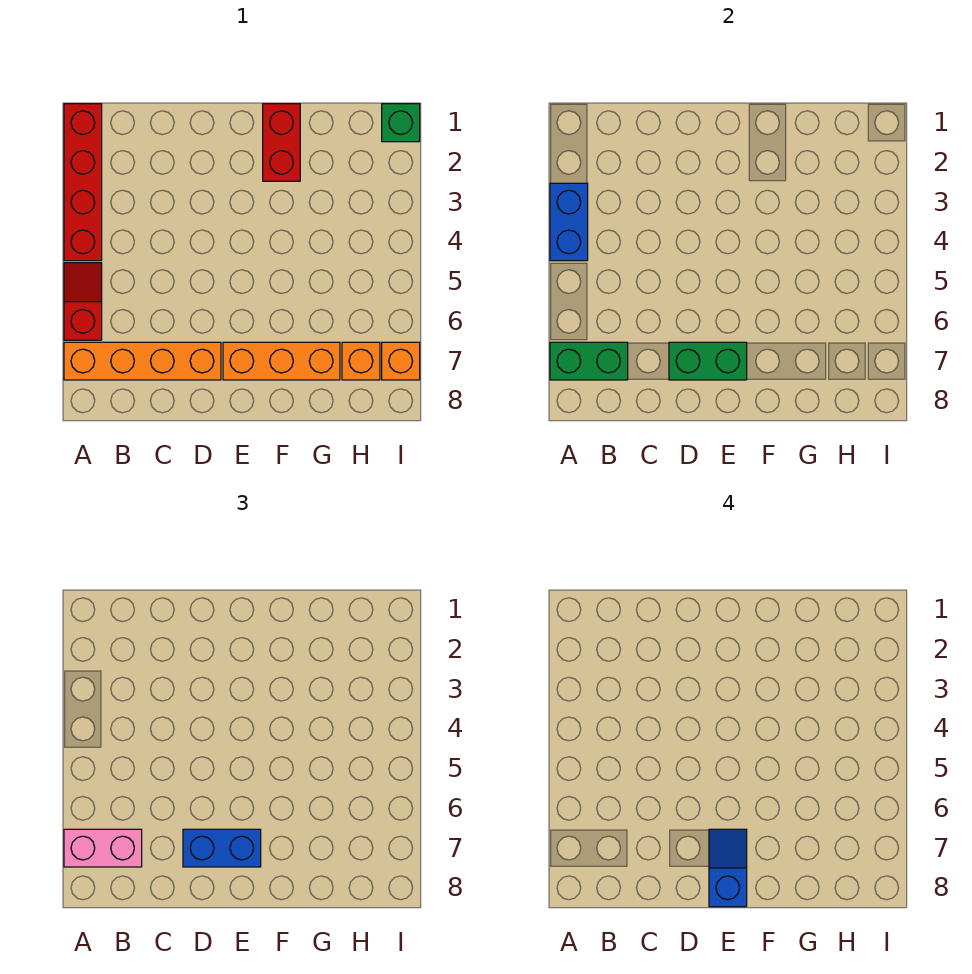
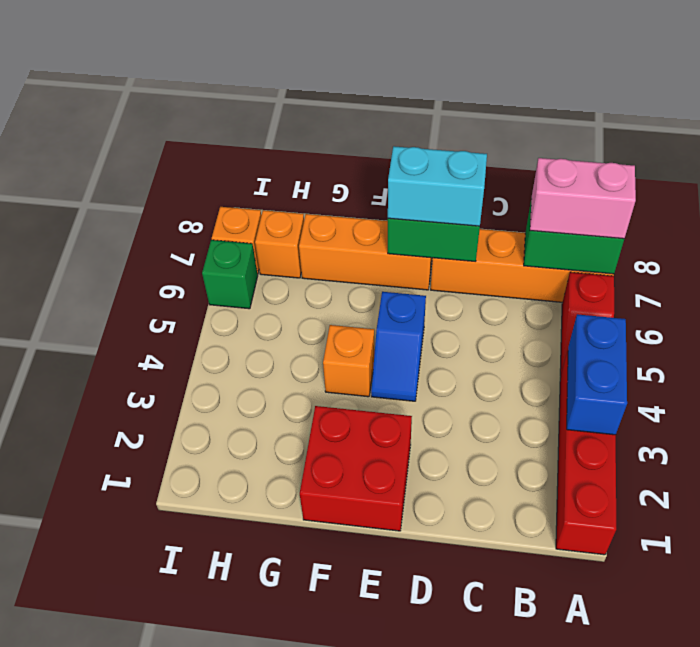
blue 1x2 brick [183,829,261,867] -> cyan 1x2 brick [388,146,487,226]
blue 1x2 slope [709,829,747,907] -> blue 1x2 slope moved to [371,292,426,401]
red 1x2 brick [263,104,300,181] -> red 2x2 brick [300,406,412,531]
none -> orange 1x1 brick [323,325,375,397]
green 1x1 brick [382,104,420,142] -> green 1x1 brick moved to [202,240,258,309]

